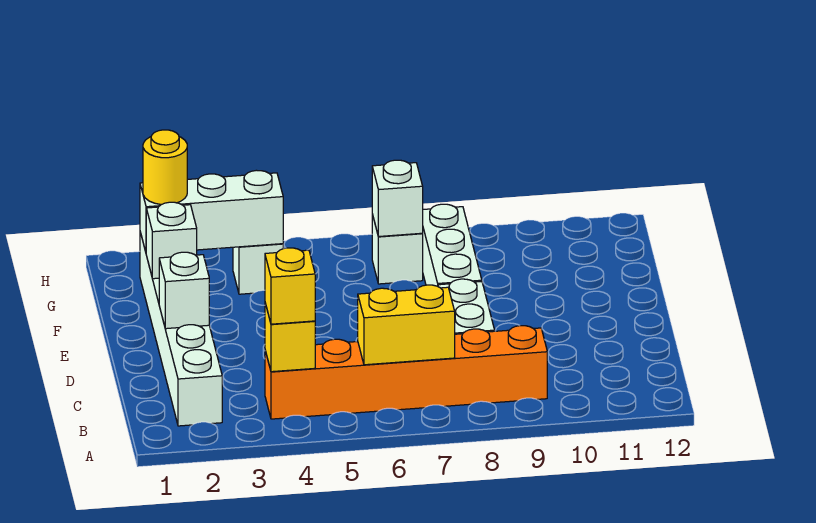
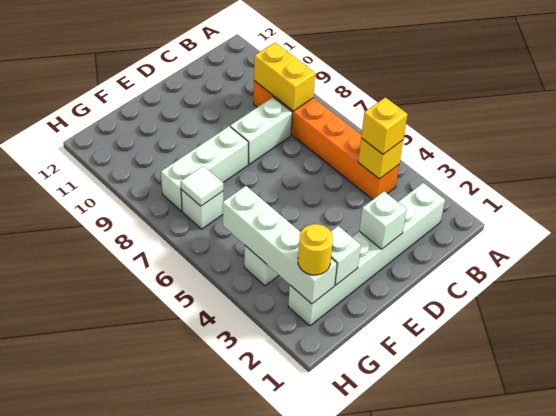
yellow 1x2 brick [358,285,455,365] -> yellow 1x2 brick moved to [254,43,315,111]
white 1x3 brick [140,170,283,252] -> white 1x4 brick [223,186,337,304]
white 1x1 brick [372,160,423,237] -> white 1x1 tile [181,166,223,206]

